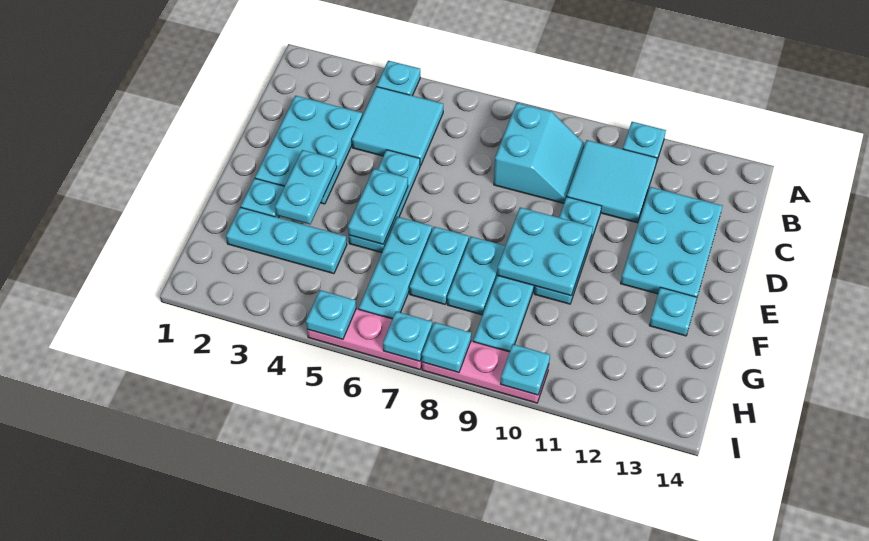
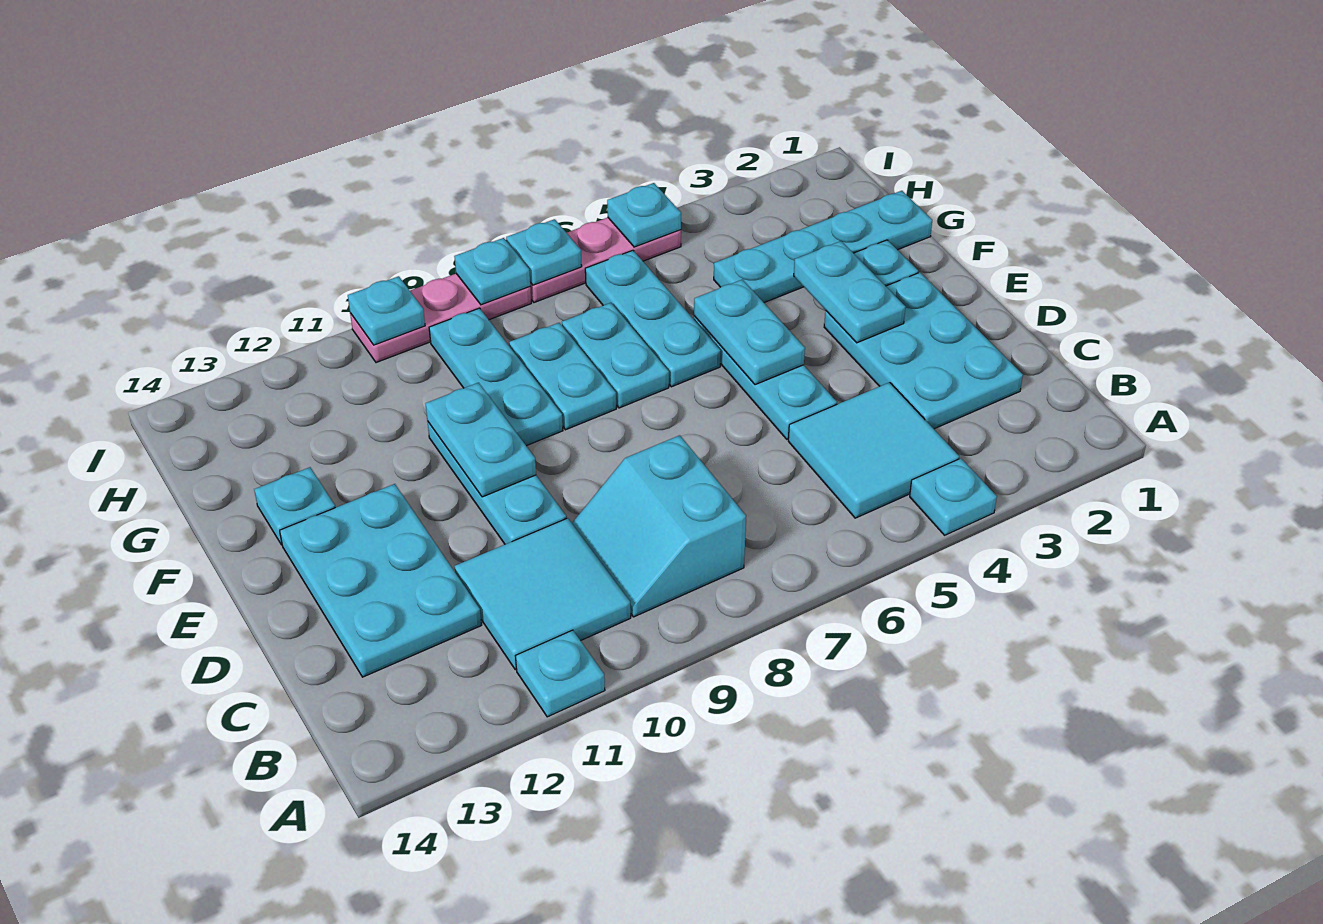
cyan 2x2 plate [497,207,593,296] -> cyan 1x2 plate [426,383,536,497]
cyan 1x3 plate [226,207,347,274] -> cyan 1x4 plate [714,191,932,303]

